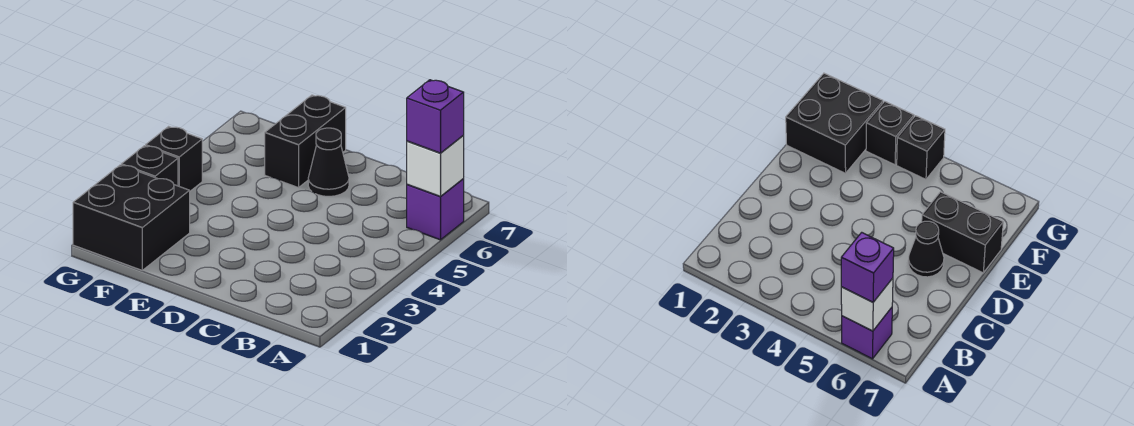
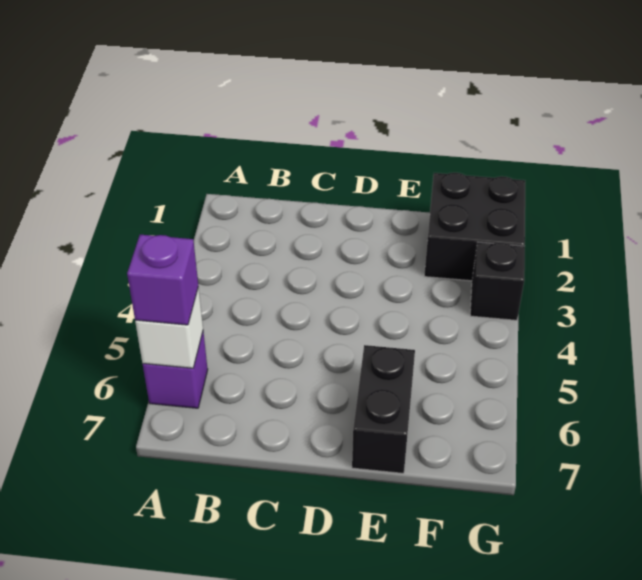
black 1x1 cone [308,128,349,196] -> none
black 1x1 brick [146,127,202,191] -> none

